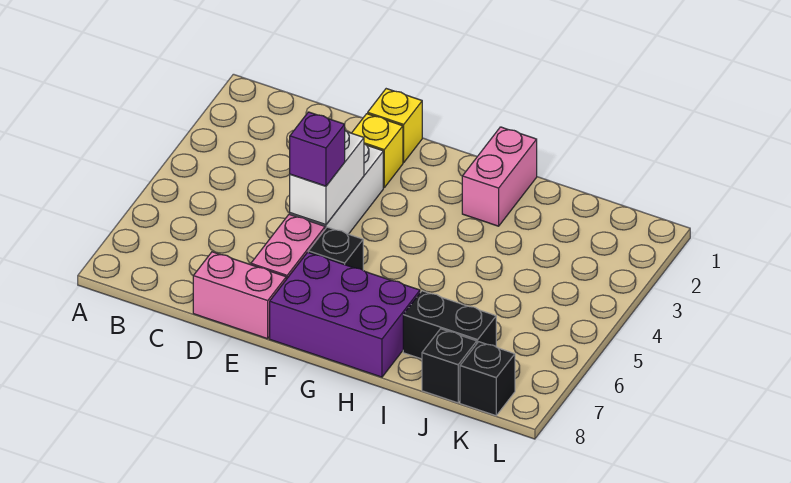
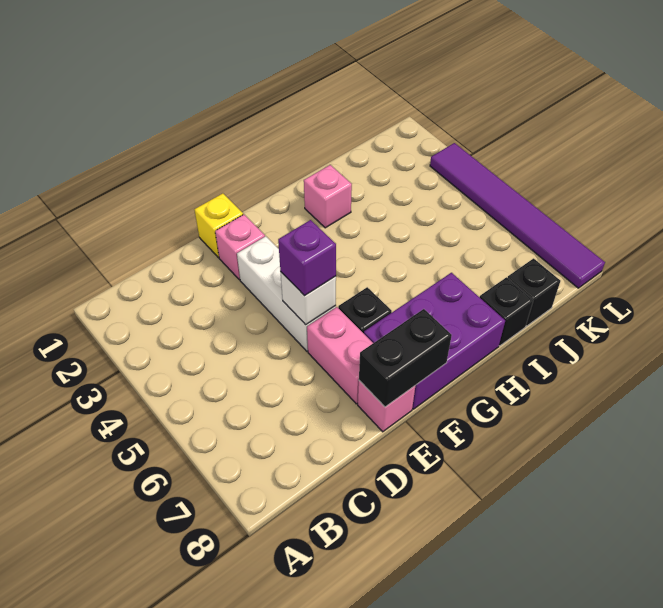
pink 1x2 brick [193,252,286,339] -> pink 1x1 brick [358,381,415,432]
yellow 1x1 brick [352,114,403,188] -> pink 1x1 brick [215,214,265,280]
white 1x2 brick [290,131,364,225] -> white 1x1 brick [281,272,336,325]
pink 1x2 brick [462,127,537,226] -> pink 1x1 brick [304,165,352,228]
black 1x2 brick [403,291,496,359] -> black 1x2 brick moved to [359,309,452,407]
black 1x1 brick [460,342,515,416] -> black 1x1 brick moved to [480,277,533,346]
none -> purple 1x6 tile [430,143,605,288]

